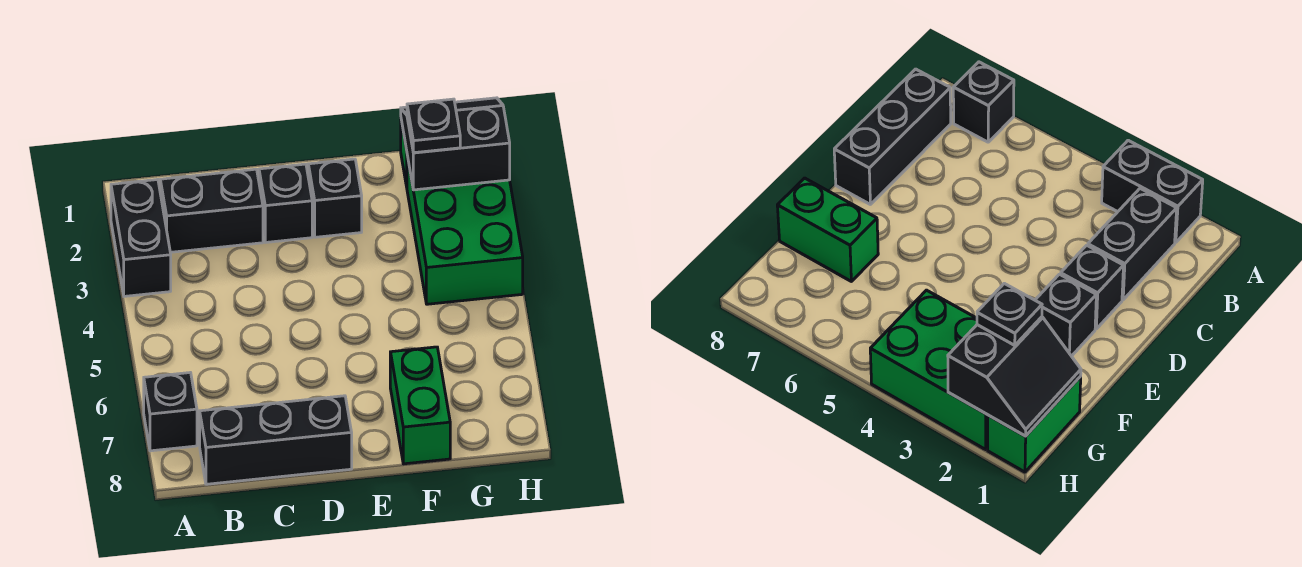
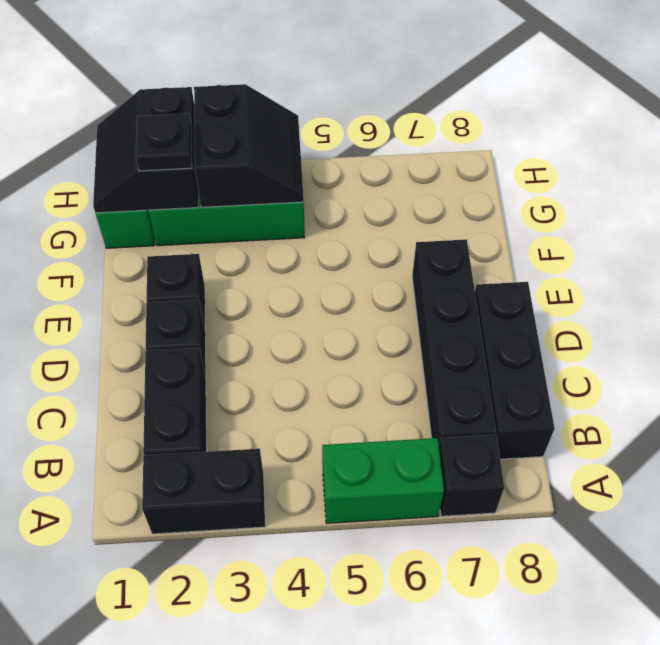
none -> black 1x4 brick [412,239,496,445]
green 1x2 brick [390,347,450,464] -> green 1x2 brick moved to [322,438,444,523]
none -> black 2x2 slope [194,84,304,207]

